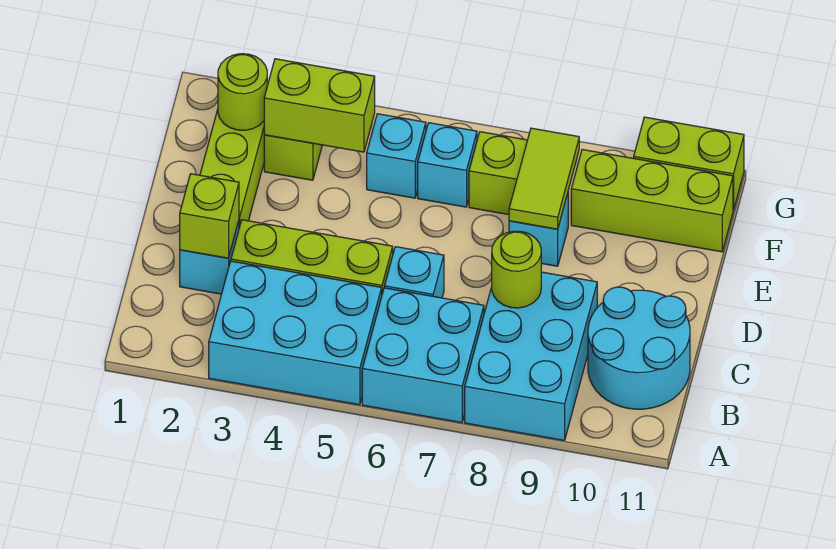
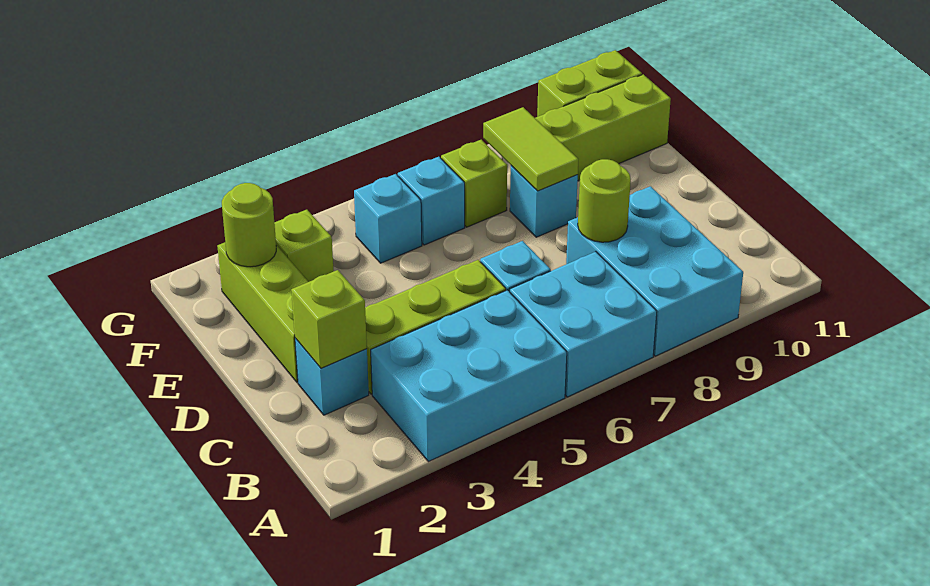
cyan 2x2 round brick [588,287,690,409] -> none
lime 1x2 brick [264,59,375,152] -> none

